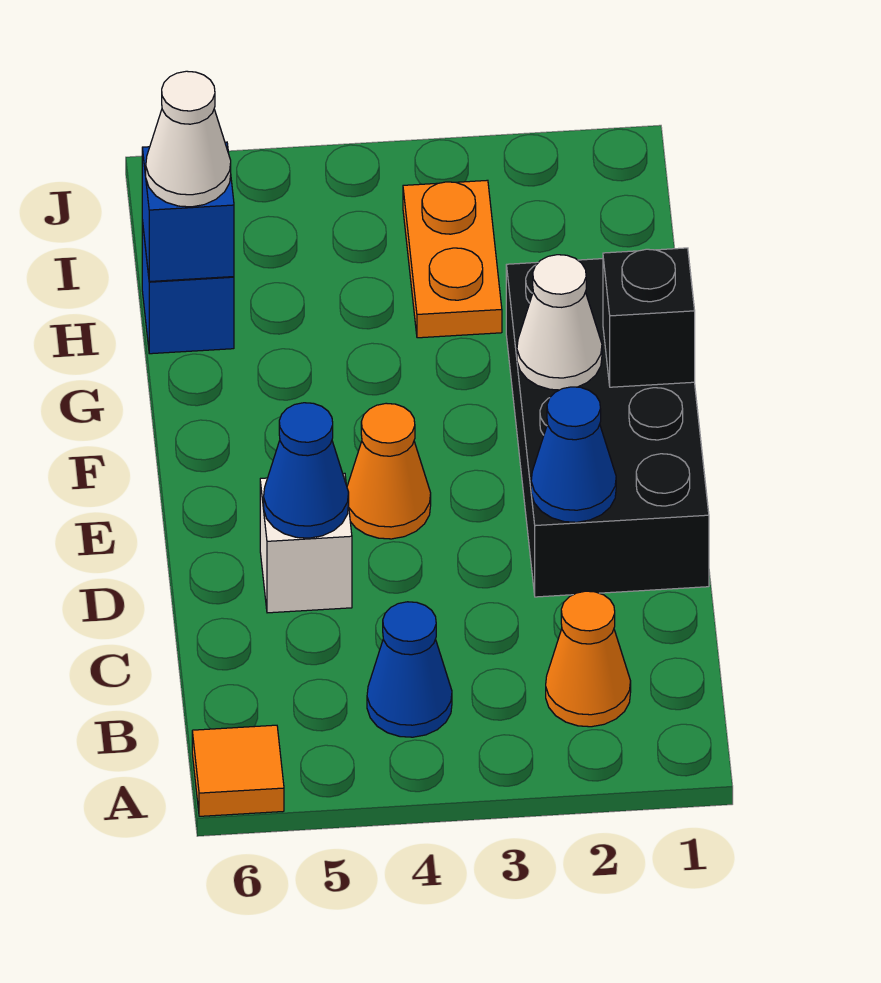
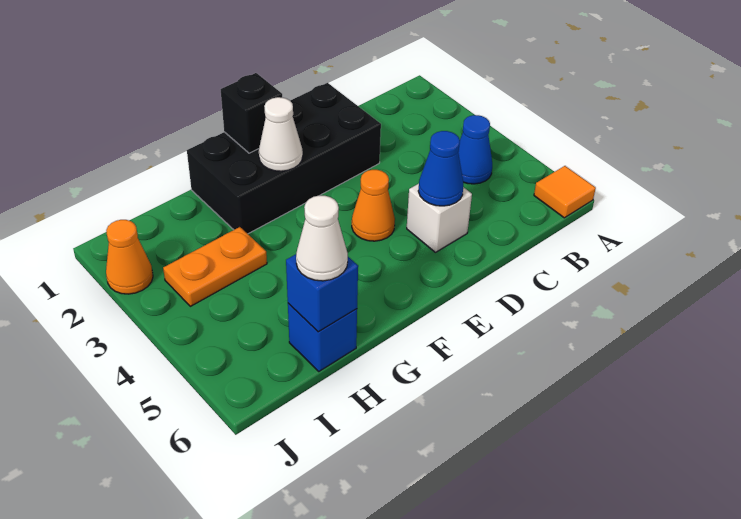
orange 1x1 cone [546,591,631,727] -> orange 1x1 cone moved to [106,220,153,294]
blue 1x1 cone [531,387,616,522] -> none

